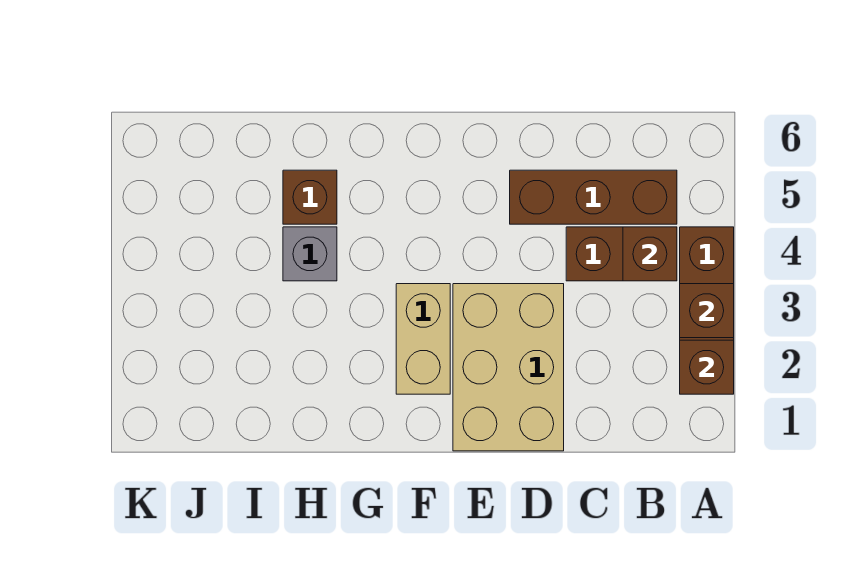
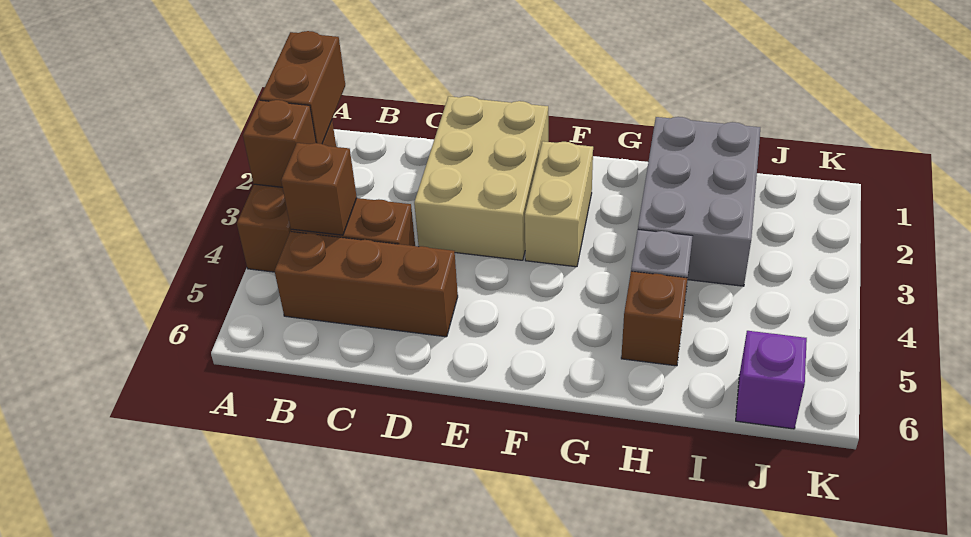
brown 1x1 brick [680,340,734,394] -> brown 1x2 brick [260,31,345,144]
none -> grey 2x3 brick [638,117,760,286]
none -> purple 1x1 brick [736,331,807,429]

